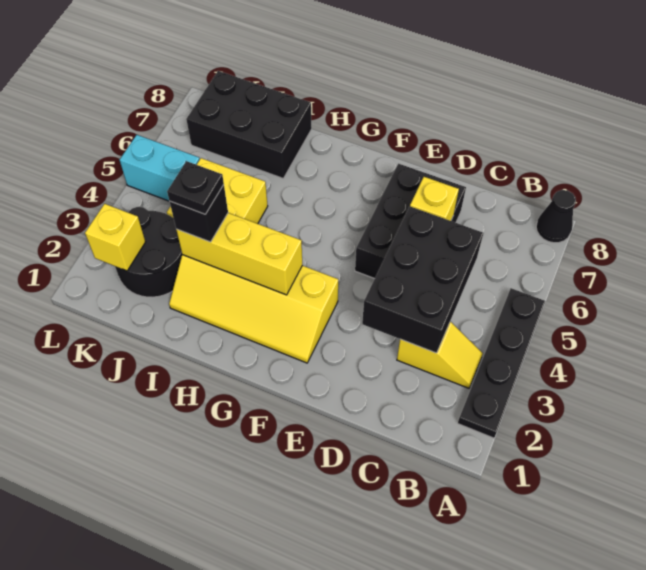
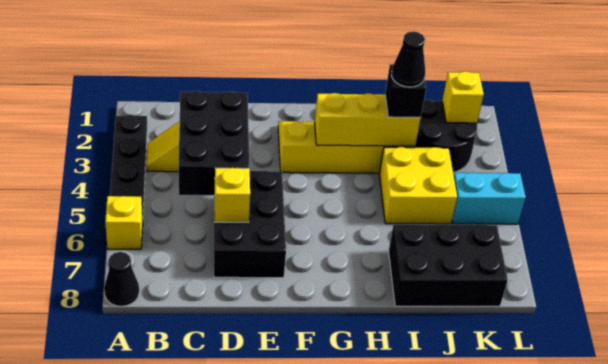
none -> yellow 1x1 brick [105,196,143,249]
black 1x1 plate [167,161,224,214] -> black 1x1 cone [391,32,425,87]

